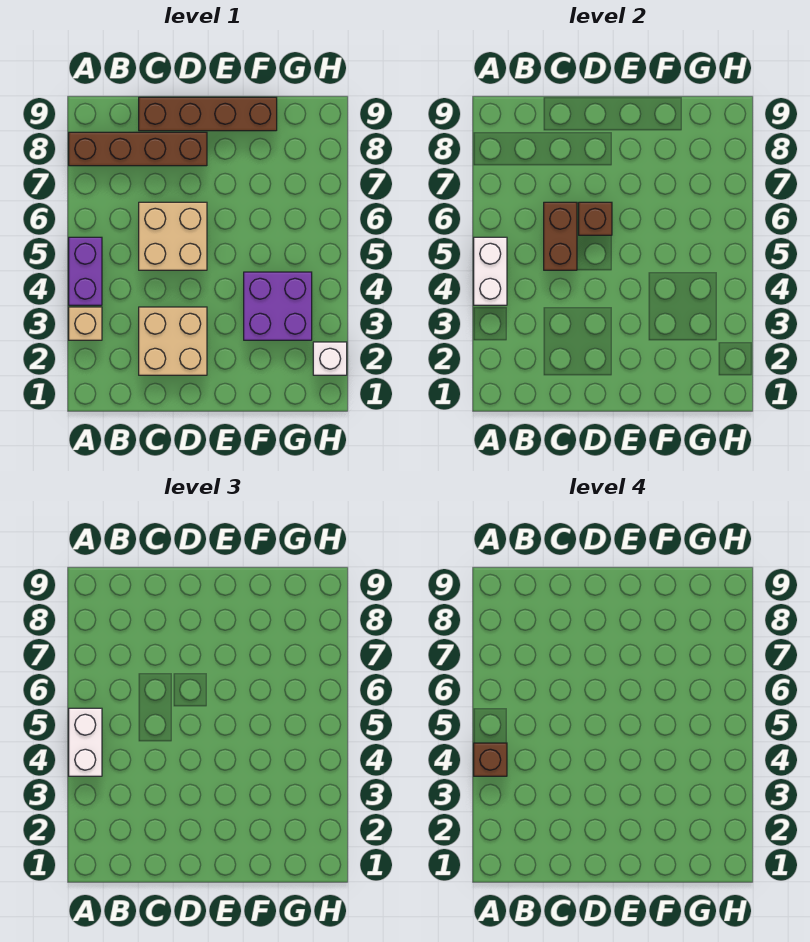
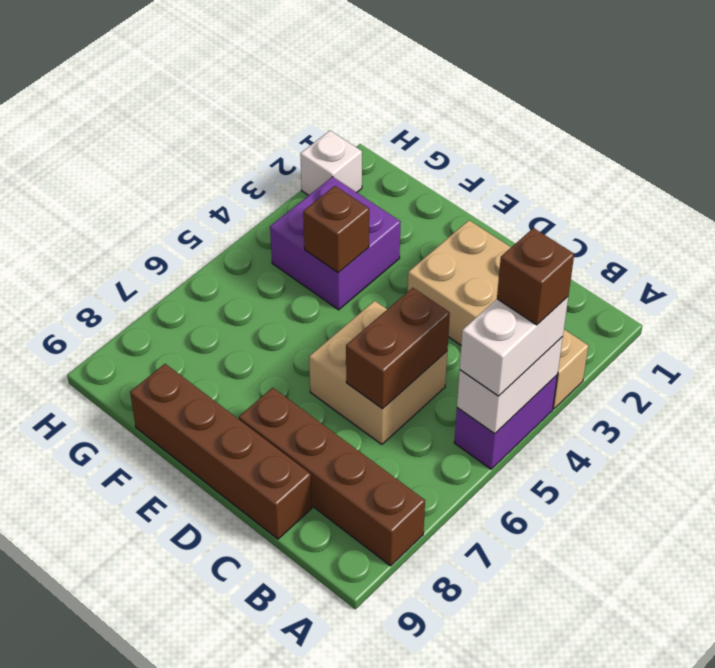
brown 1x1 brick [579,202,612,235] -> brown 1x1 brick moved to [303,186,369,273]

